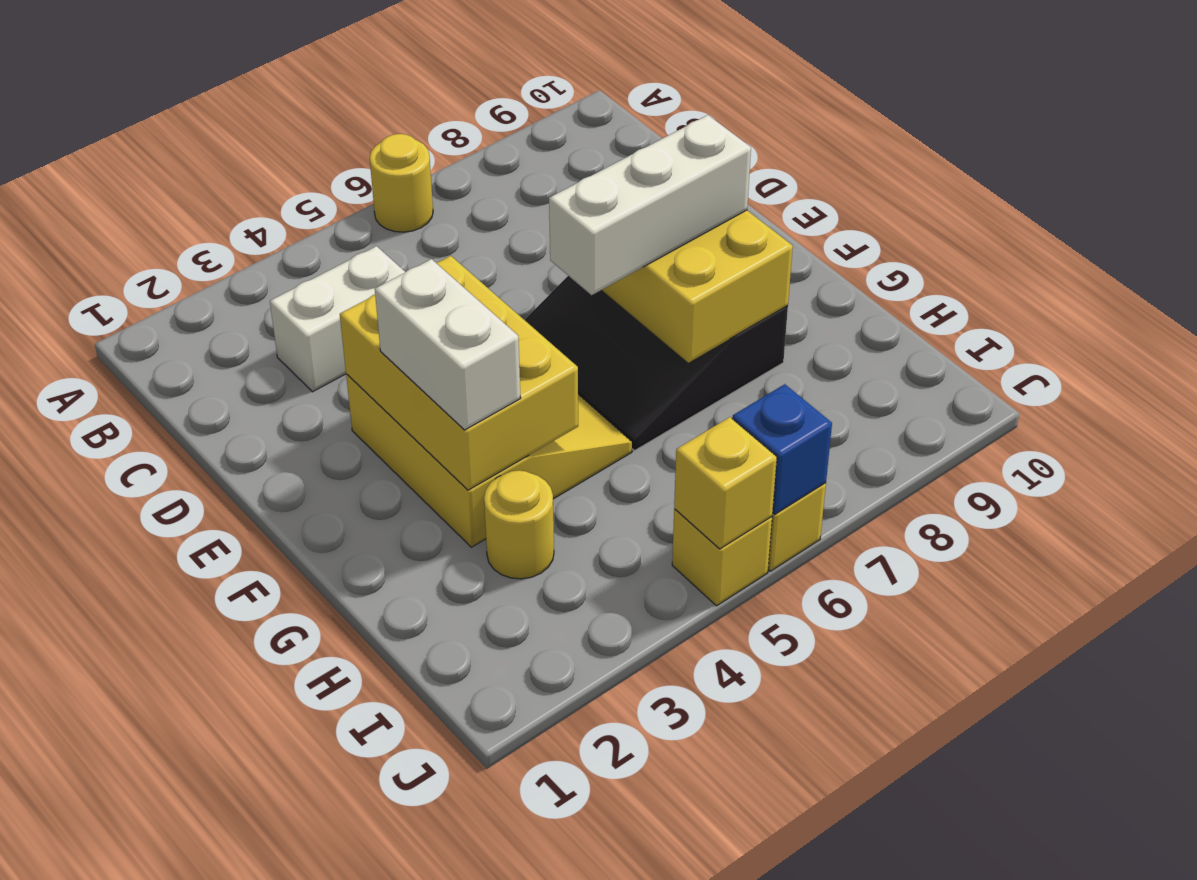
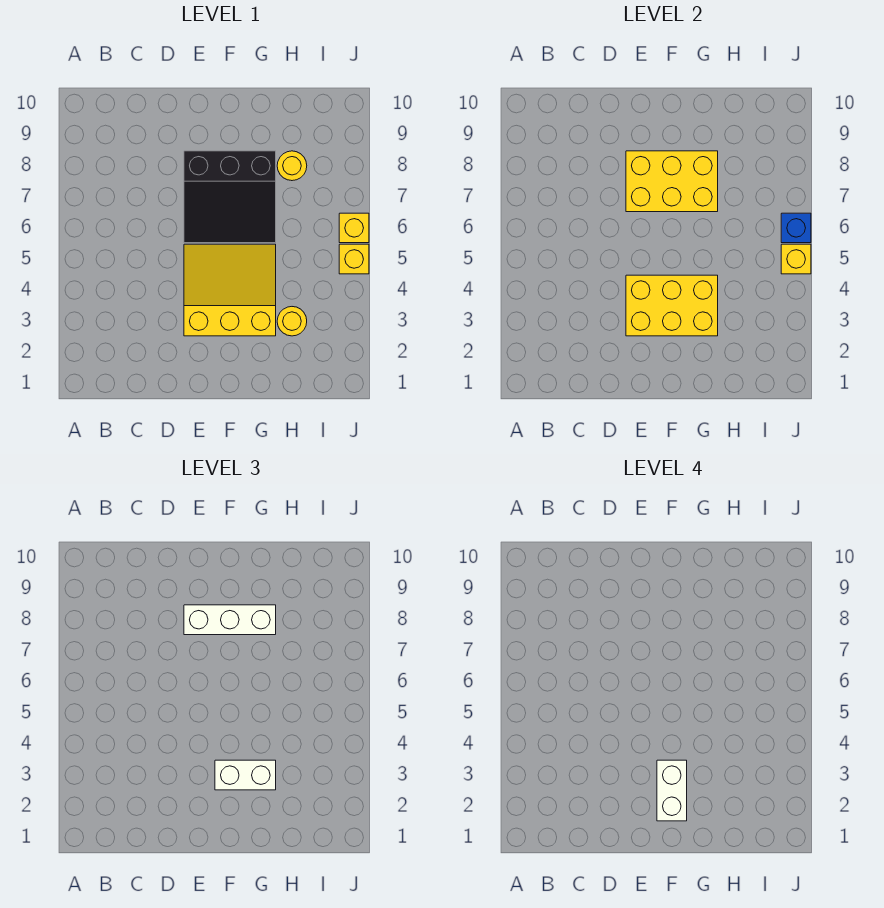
yellow 1x1 round brick [370,134,433,232] -> yellow 1x1 round brick moved to [277,151,307,181]
white 1x2 brick [270,246,405,392] -> white 1x2 brick moved to [657,760,687,821]
white 1x3 brick [549,115,751,295] -> white 1x3 brick turned to [184,605,276,635]

